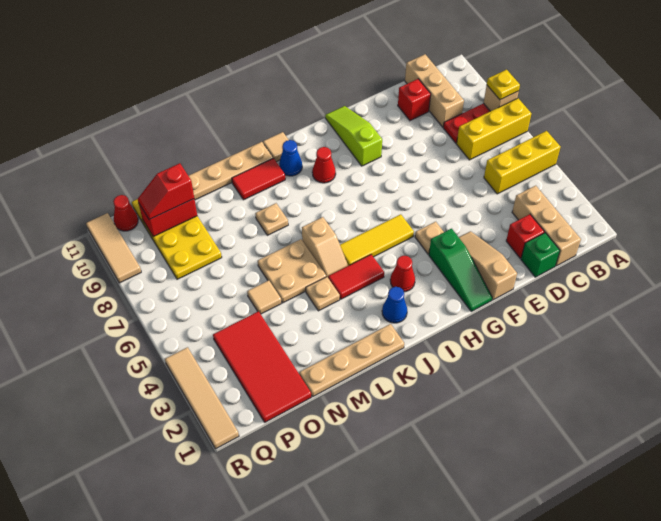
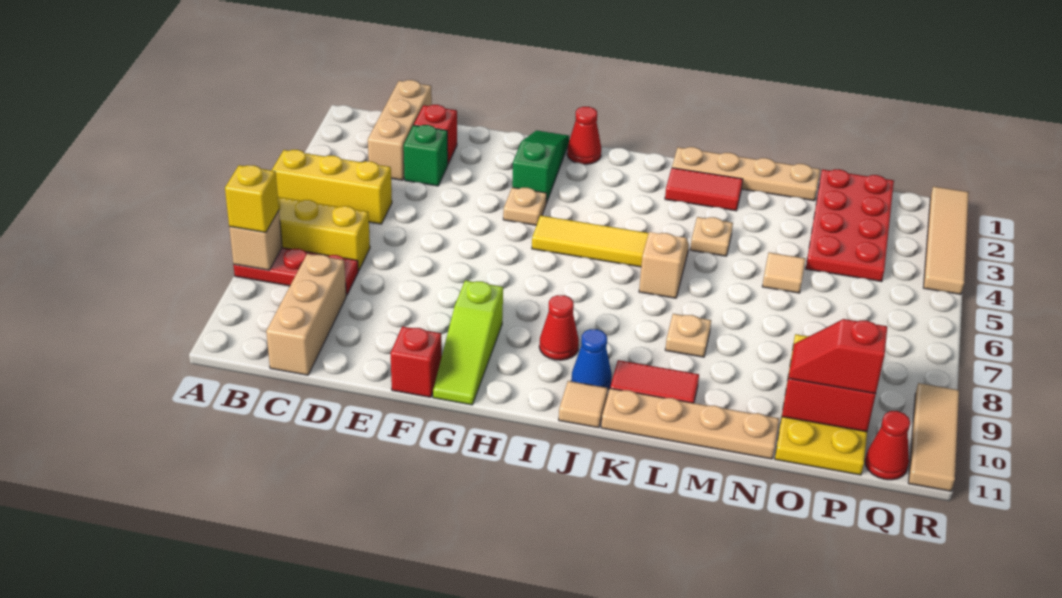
yellow 1x1 plate [487,70,520,100] -> yellow 1x1 brick [225,165,279,232]
green 1x1 brick [521,233,560,277] -> green 1x1 brick moved to [404,125,448,186]
red 1x1 brick [398,79,431,121] -> red 1x1 brick moved to [391,326,442,397]
tan 1x3 slope [459,231,517,300] -> none
red 1x1 cone [390,256,415,292] -> red 1x1 cone moved to [567,107,601,164]
blue 1x1 cone [382,287,407,323] -> none
red 1x2 tile [328,254,384,299] -> red 1x2 tile moved to [665,168,743,211]
tan 2x2 plate [258,239,326,303] -> none
red 2x4 tile [213,311,311,422] -> red 2x4 plate [806,169,894,282]
red 1x2 slope [138,163,194,220] -> red 1x2 slope turned to [789,319,887,394]

